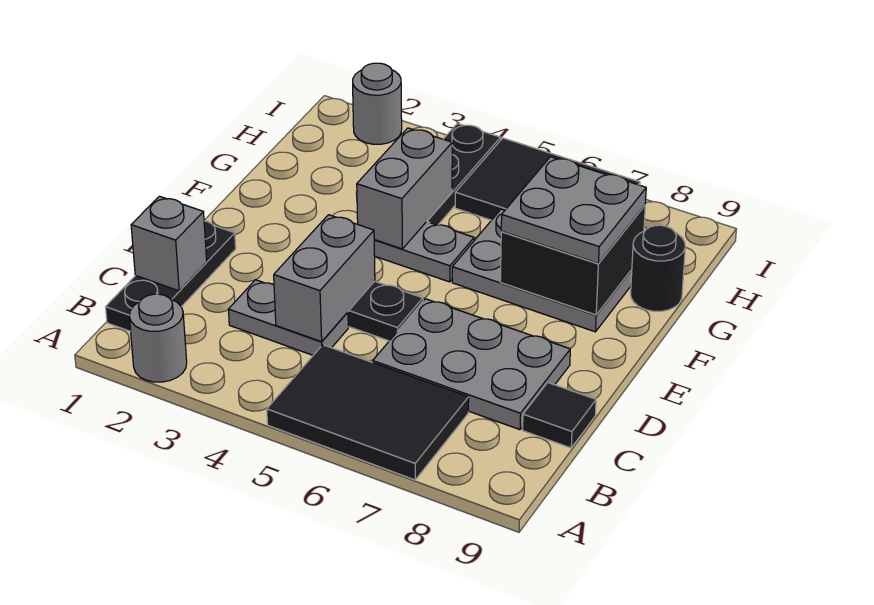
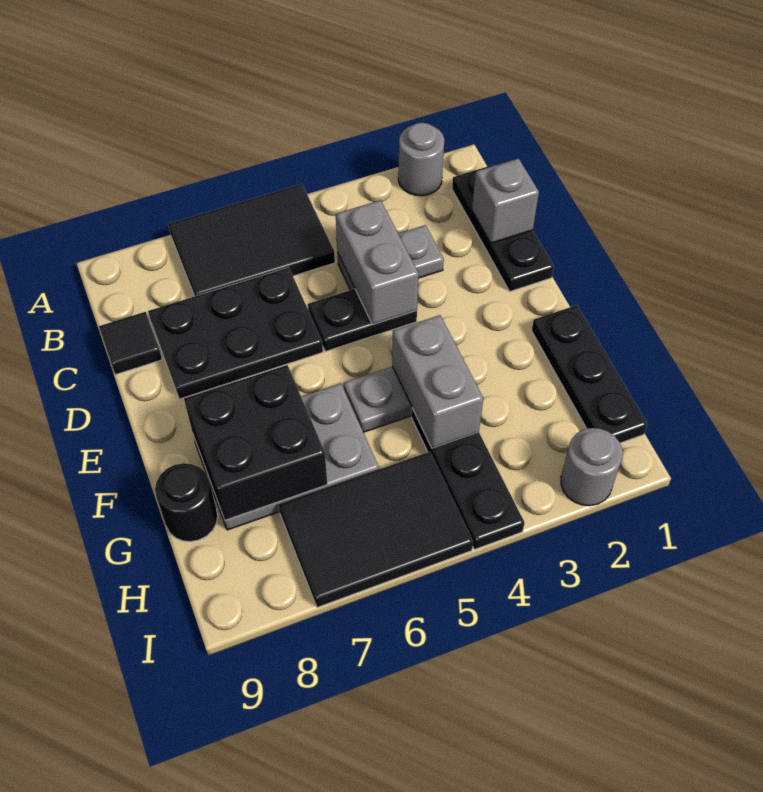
grey 2x3 plate [373,299,570,430] -> black 2x3 plate [148,267,323,399]
none -> black 1x3 plate [532,305,647,443]
grey 2x2 plate [501,157,646,263] -> none

